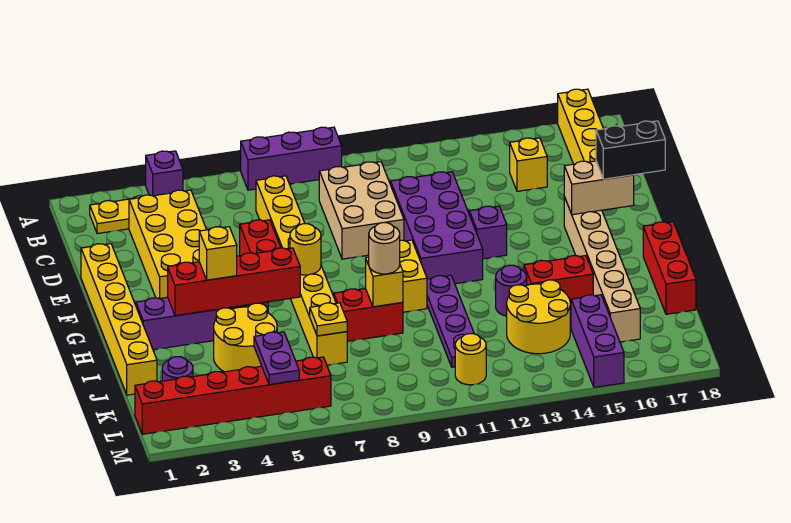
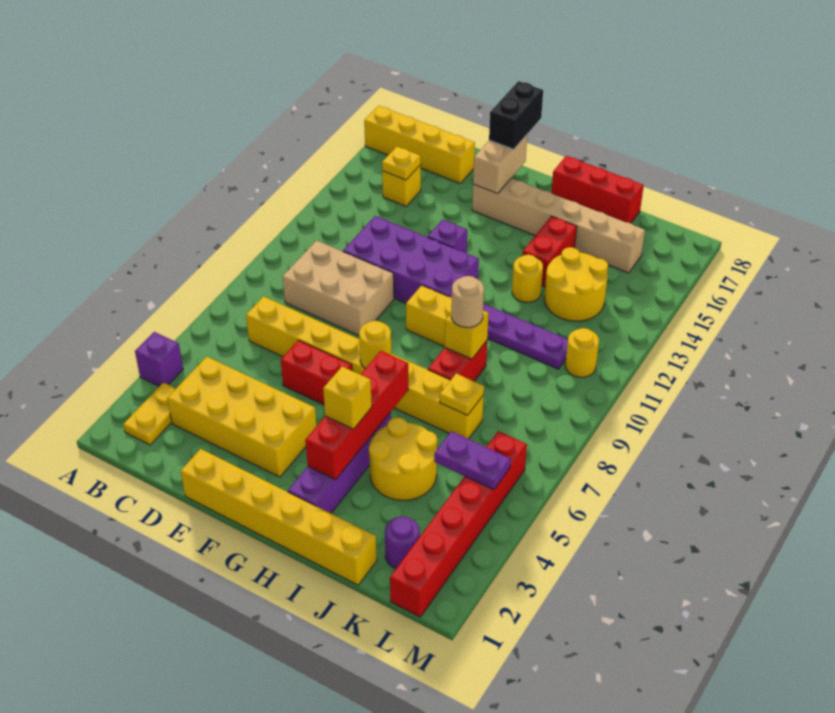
purple 1x3 brick [241,127,342,190] -> none
none -> yellow 1x1 plate [382,147,421,180]
purple 1x1 round brick [496,265,527,316] -> yellow 1x1 round brick [512,255,543,302]
purple 1x3 brick [571,295,624,387] -> none

